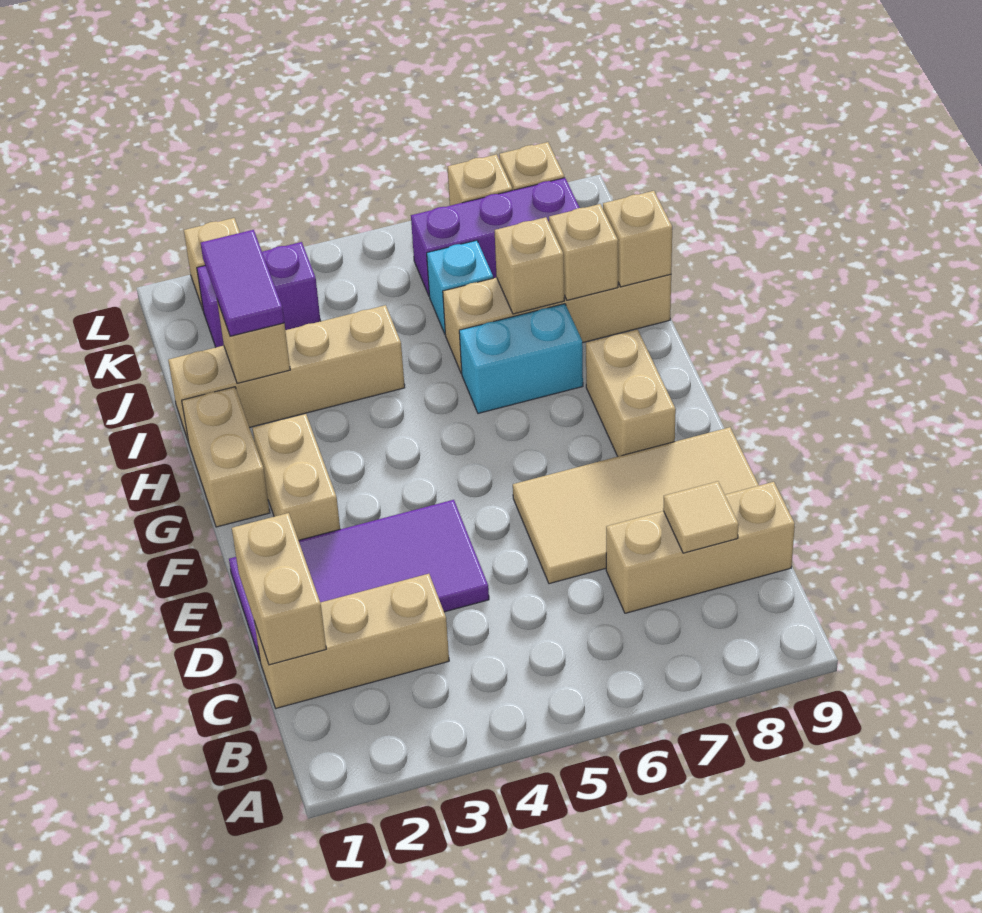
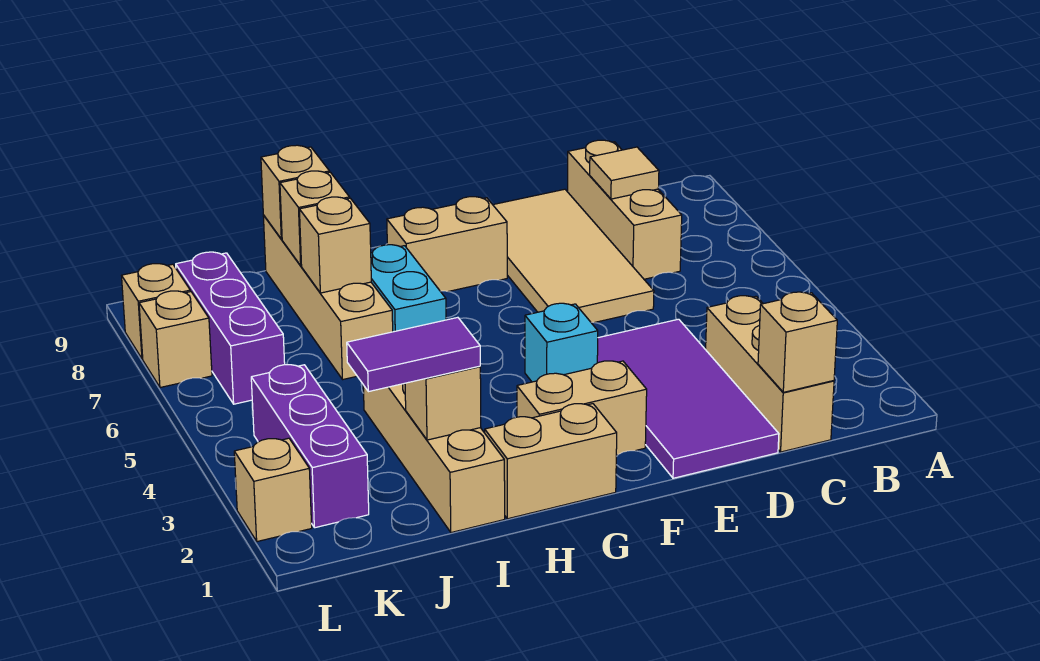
tan 1x2 brick [232,513,326,665] -> tan 1x1 brick [758,292,837,392]
cyan 1x1 brick [427,240,493,333] -> cyan 1x1 brick moved to [525,303,598,382]
purple 1x2 brick [197,242,320,347] -> purple 1x3 brick [251,365,369,528]

